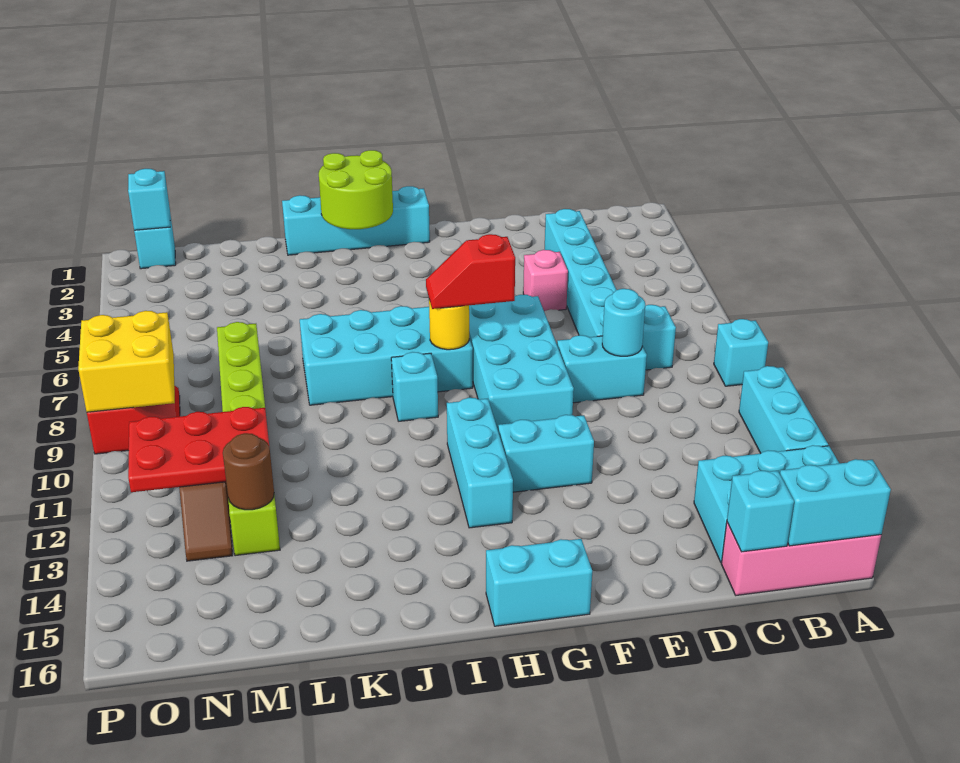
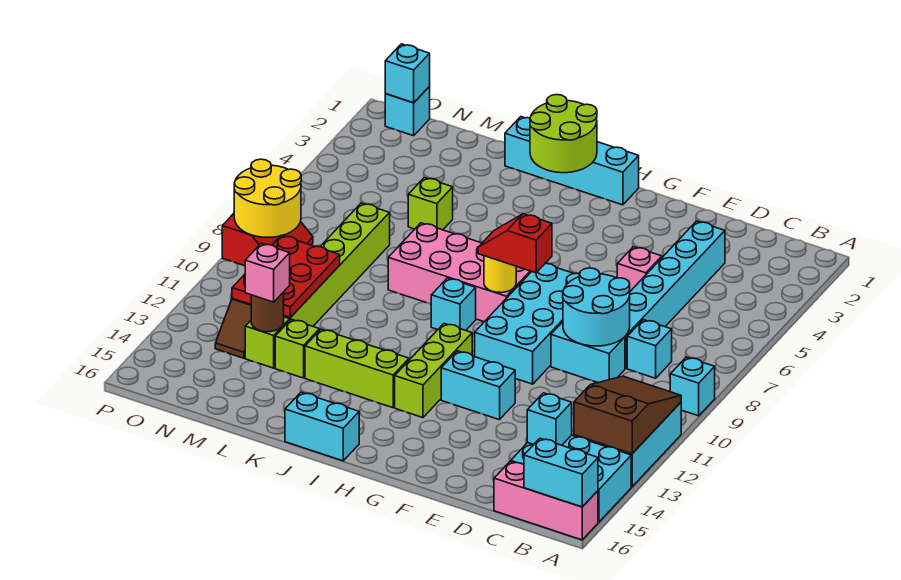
none -> brown 2x3 slope [574,376,681,454]
cyan 1x1 brick [727,470,794,552] -> cyan 1x1 brick moved to [527,393,572,445]
cyan 1x1 round brick [602,289,645,356] -> cyan 2x2 round brick [563,268,630,346]
cyan 1x2 brick [486,539,592,626] -> cyan 1x2 brick moved to [285,392,359,461]
cyan 2x4 brick [300,306,473,405] -> pink 2x4 brick [388,223,532,322]
cyan 1x3 brick [447,398,513,528] -> lime 1x3 brick [395,324,472,418]
none -> lime 1x3 brick [305,329,409,408]
none -> lime 1x1 brick [408,178,453,230]
none -> lime 1x1 brick [275,319,320,378]
red 2x3 plate [128,407,269,492] -> red 2x3 plate turned to [232,235,340,318]
none -> pink 1x1 brick [245,243,290,302]
yellow 2x2 brick [78,311,175,412] -> yellow 2x2 round brick [234,159,301,237]

